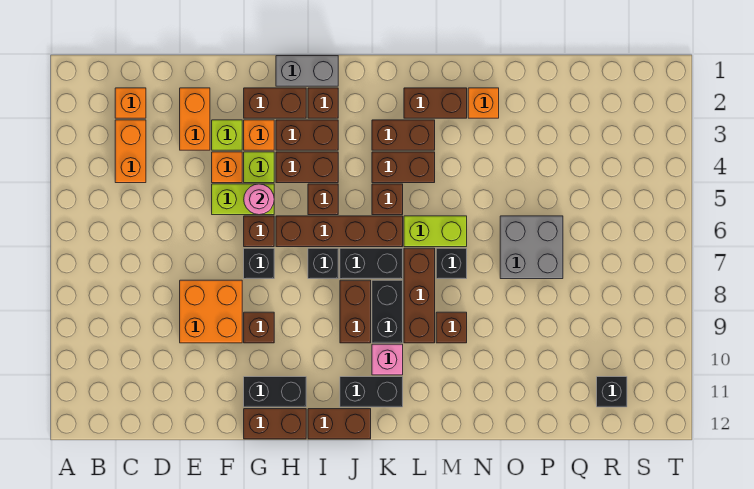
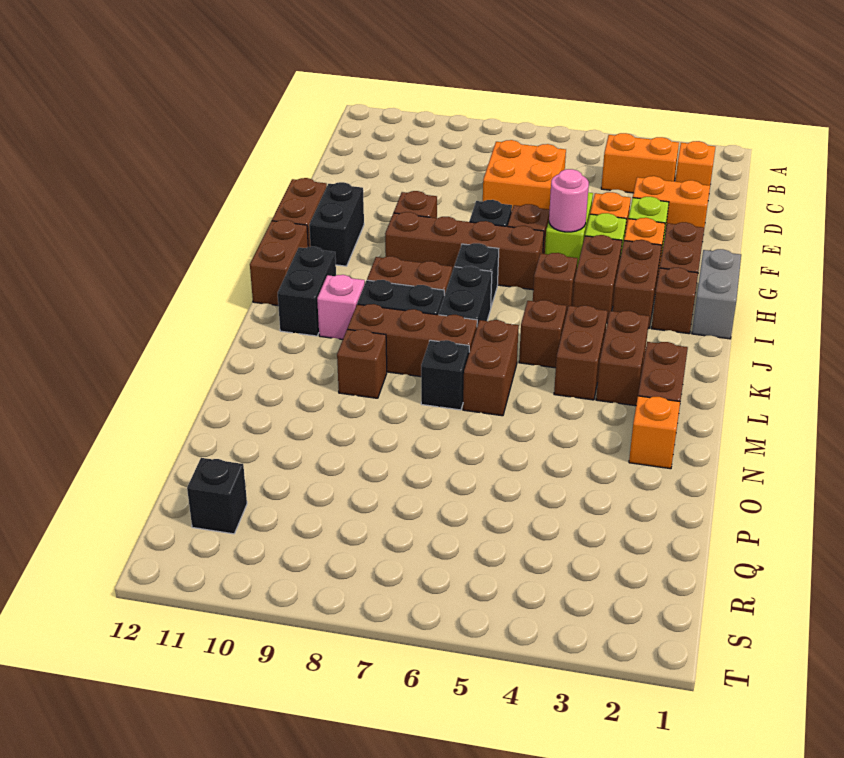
orange 2x2 brick [180,280,242,343] -> orange 2x2 brick moved to [483,140,566,209]
brown 1x4 brick [276,216,403,247] -> brown 1x4 brick turned to [385,212,544,290]
lime 1x2 brick [404,216,467,247] -> brown 1x2 brick [463,320,519,416]
grey 2x2 brick [500,216,563,279] -> none

